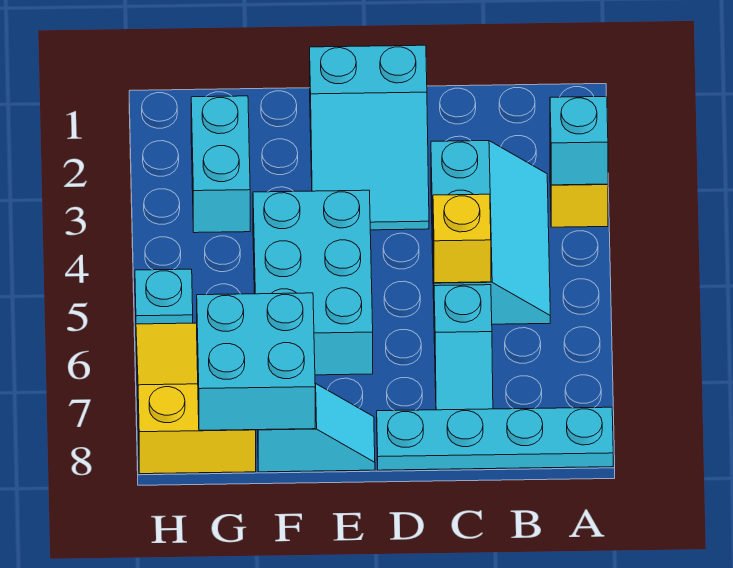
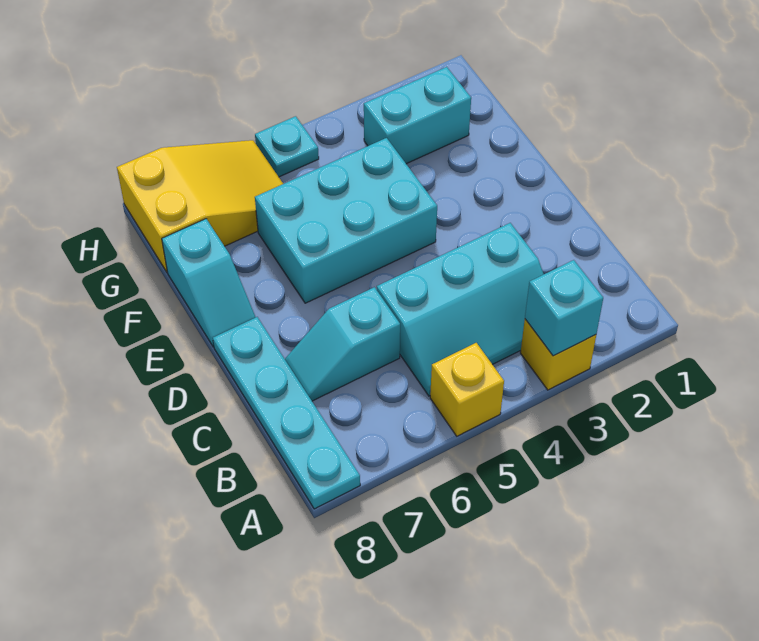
yellow 1x1 brick [433,194,491,283] -> yellow 1x1 brick moved to [430,343,504,436]
cyan 2x3 slope [310,45,429,230] -> none
cyan 2x2 brick [197,293,315,430] -> none

